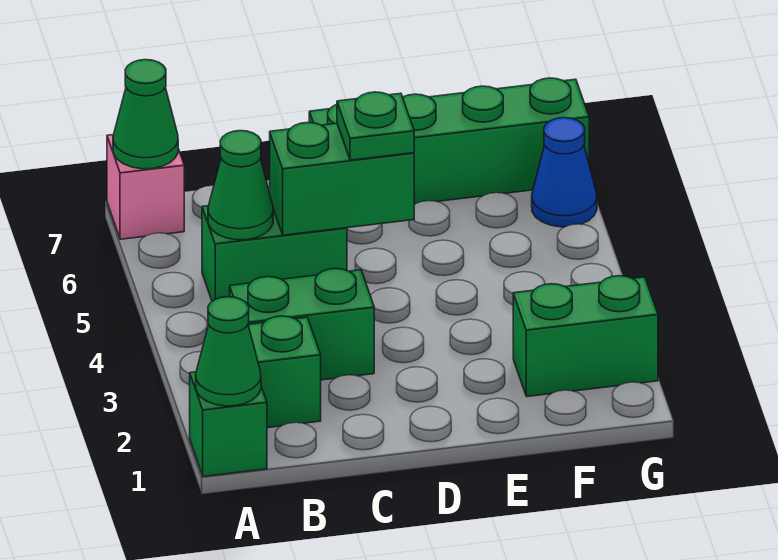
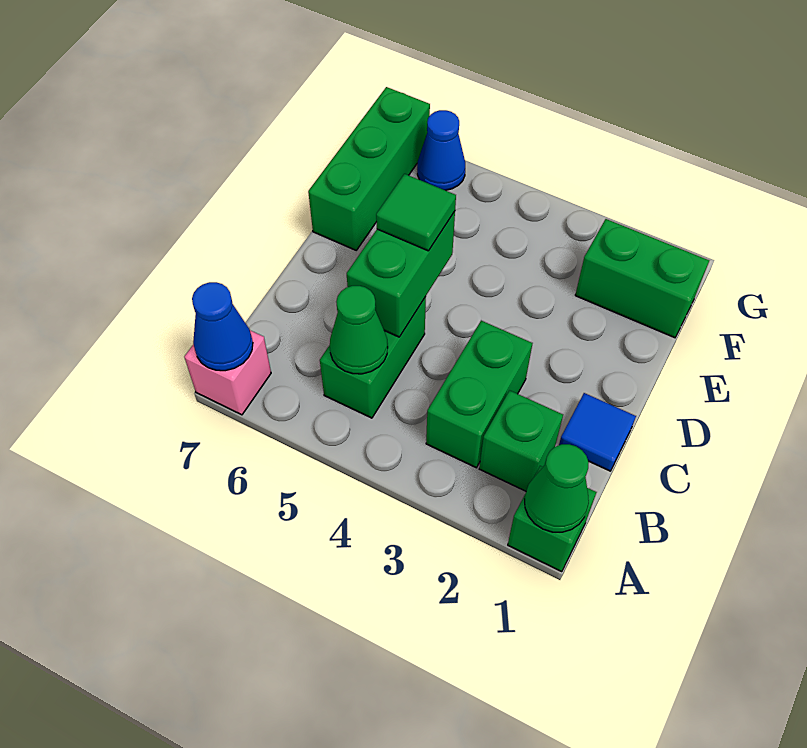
green 1x1 cone [113,60,178,169] -> blue 1x1 cone [192,282,253,371]
none -> blue 1x1 tile [559,393,636,471]
green 1x1 plate [337,92,414,160] -> green 1x1 tile [376,174,456,251]
green 1x4 brick [309,78,589,204] -> green 1x3 brick [308,87,430,250]
green 1x2 brick [513,276,658,397] -> green 1x2 brick turned to [575,219,709,338]

